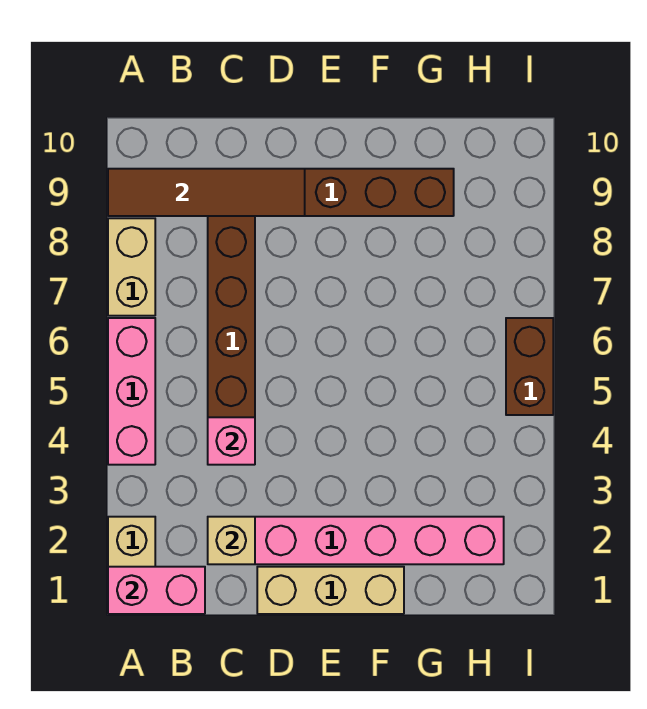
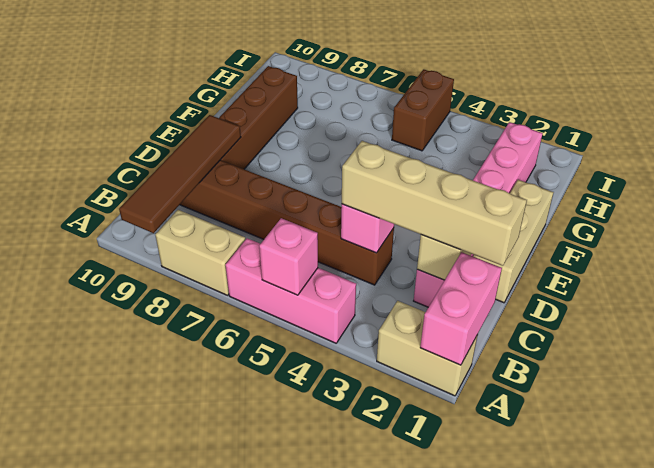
none -> pink 1x1 brick [259,218,318,295]
none -> tan 1x4 brick [342,141,527,266]
brown 1x2 brick [506,318,553,415] -> brown 1x2 brick turned to [392,69,454,151]

